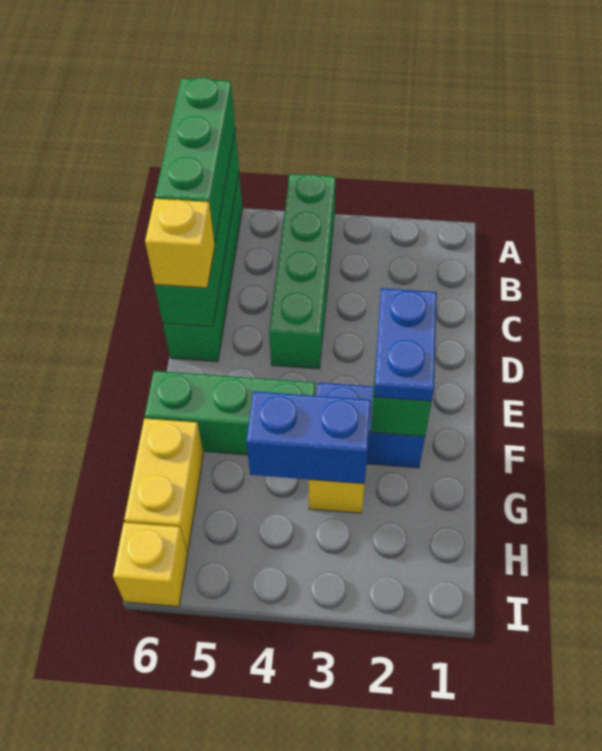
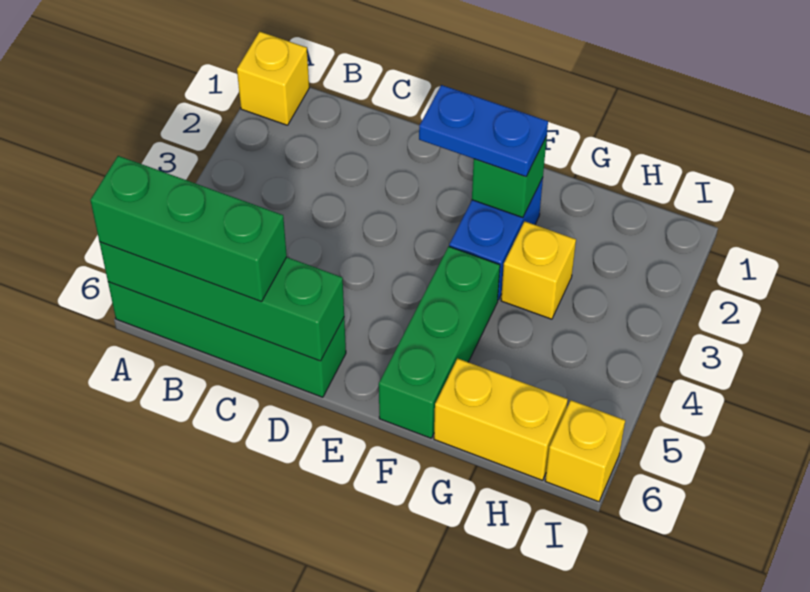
green 1x4 brick [269,174,335,369] -> none
yellow 1x1 brick [145,199,215,288] -> yellow 1x1 brick moved to [237,32,309,125]
blue 1x2 brick [246,391,371,484] -> none

